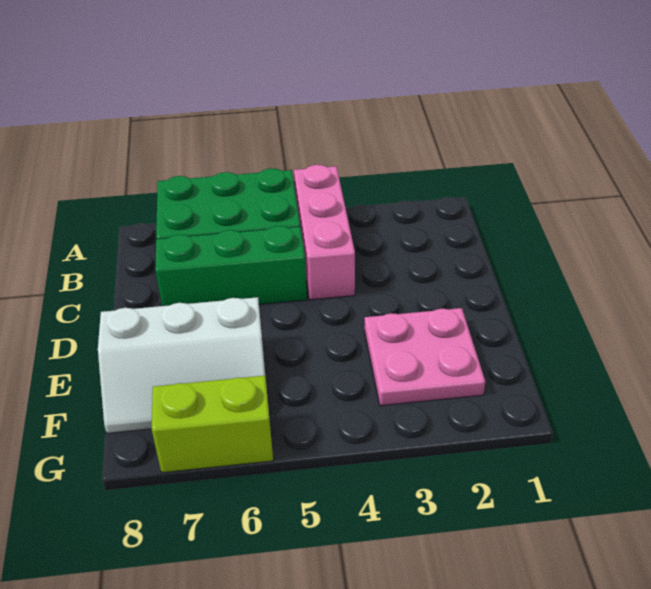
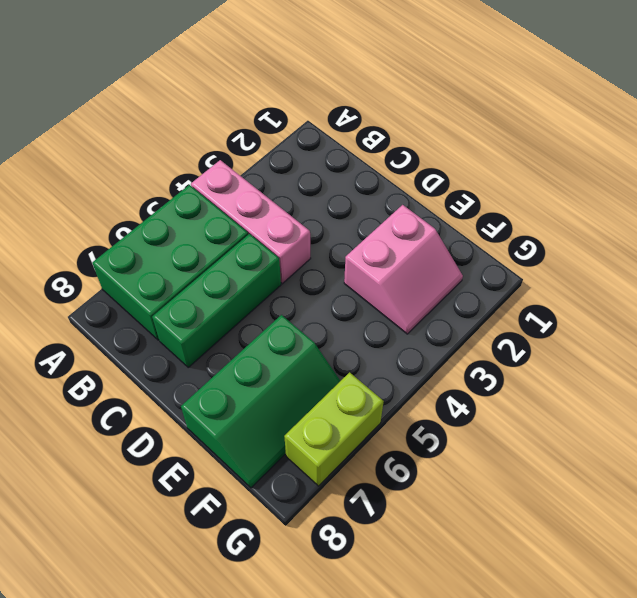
pink 2x2 plate [364,308,485,406] -> pink 2x2 slope [344,205,463,334]
white 2x3 slope [98,297,265,433] -> green 2x3 slope [181,315,340,488]

